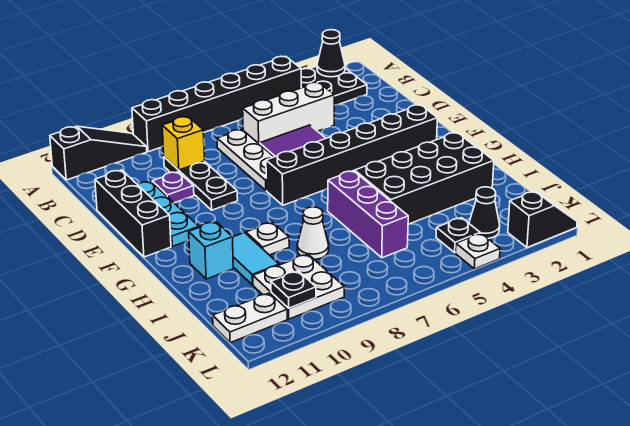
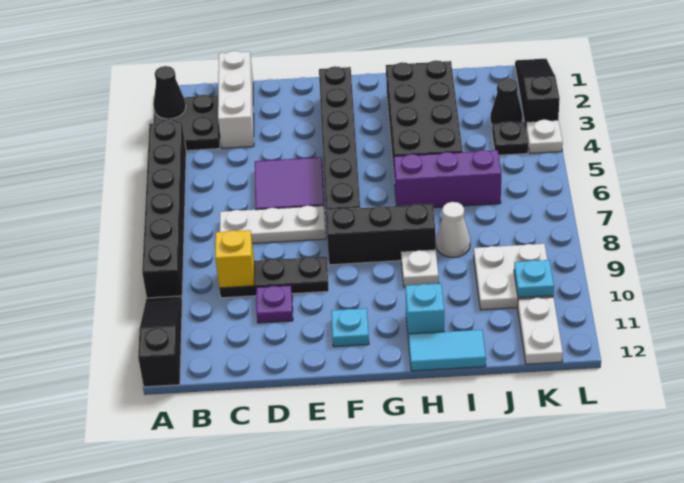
white 1x3 brick [243,82,334,143] -> white 1x3 brick moved to [218,51,254,148]
cyan 1x3 plate [138,181,199,246] -> cyan 1x1 plate [331,308,369,347]
black 1x3 brick [95,170,171,257] -> black 1x3 brick moved to [326,204,436,265]
cyan 1x2 tile [233,233,279,285] -> cyan 1x2 tile moved to [408,330,486,371]
black 1x1 plate [271,271,316,308] -> cyan 1x1 plate [514,260,554,298]
black 1x2 slope [508,191,577,247] -> black 1x3 slope [515,58,560,127]

